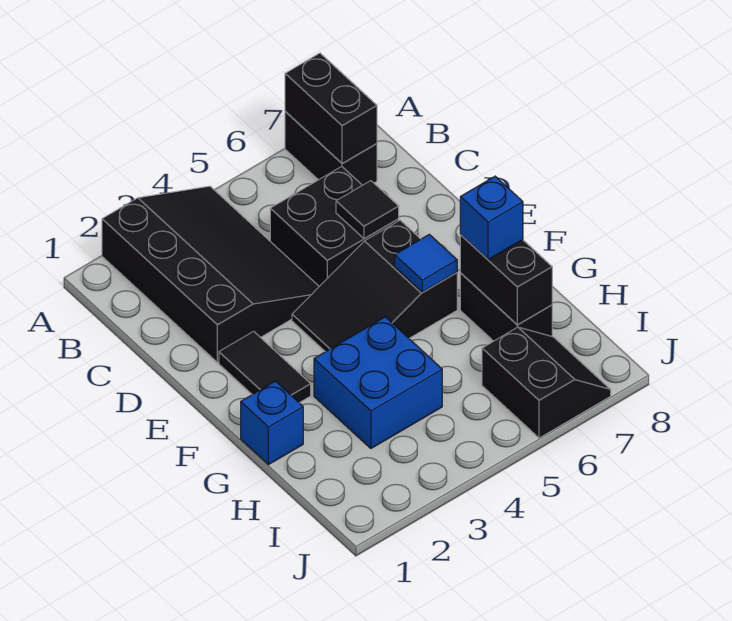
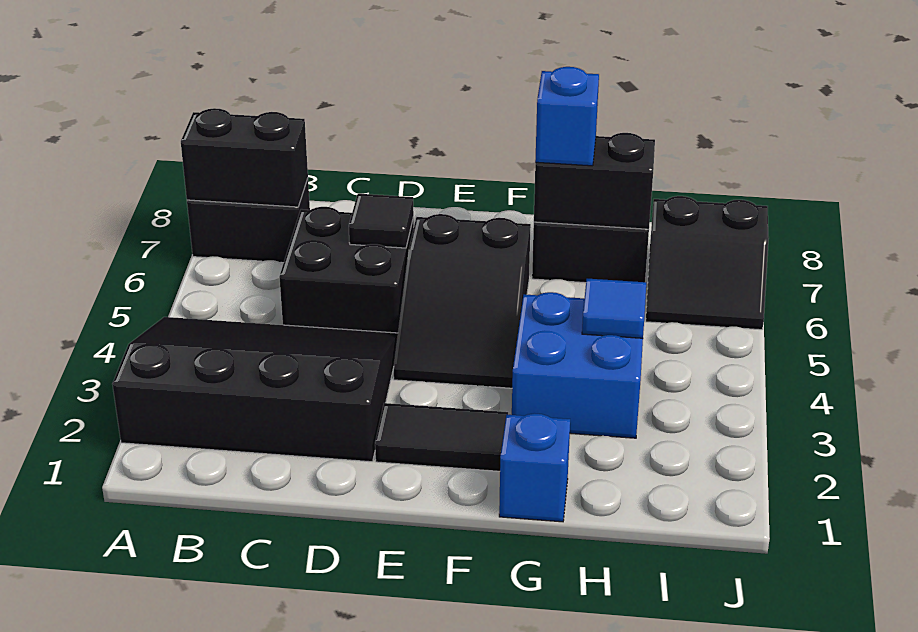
blue 1x1 tile [395,234,457,292] -> blue 1x1 tile moved to [582,279,646,338]
black 2x2 slope [482,327,611,438] -> black 2x2 slope turned to [646,196,769,330]

